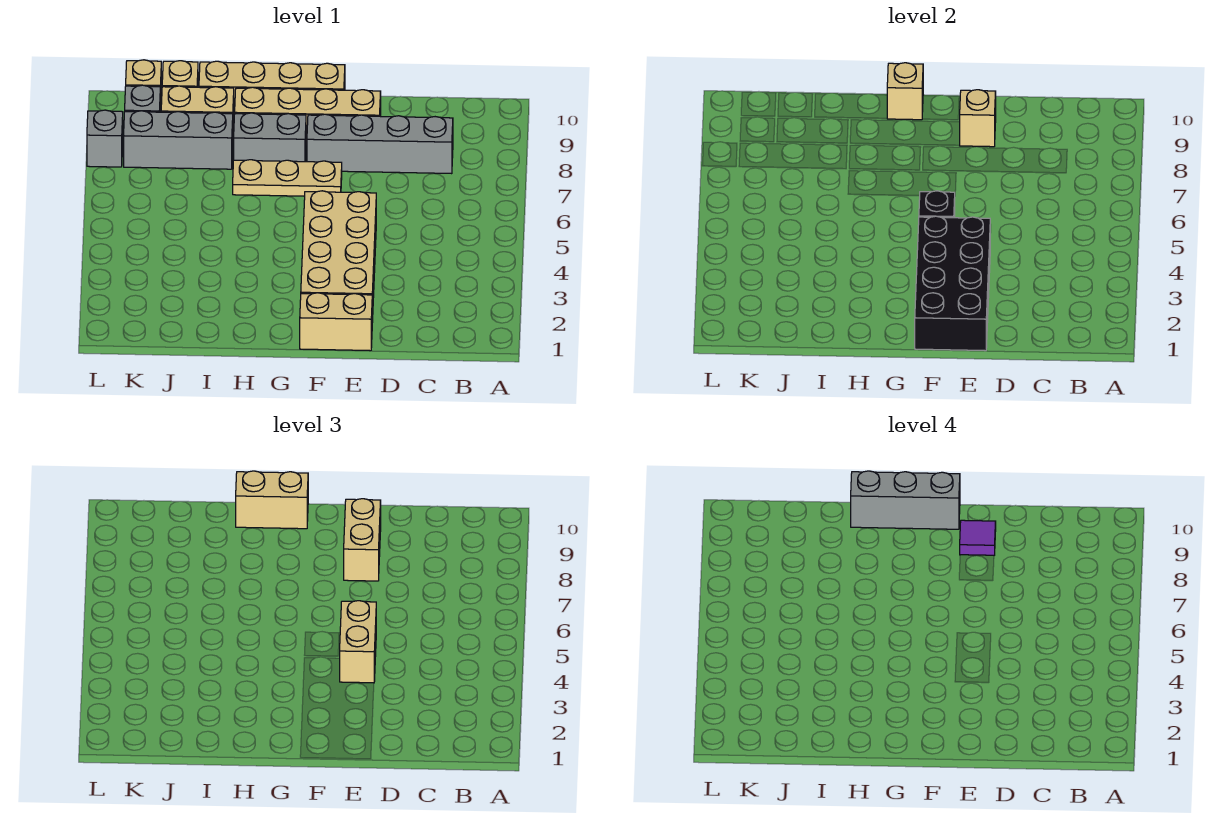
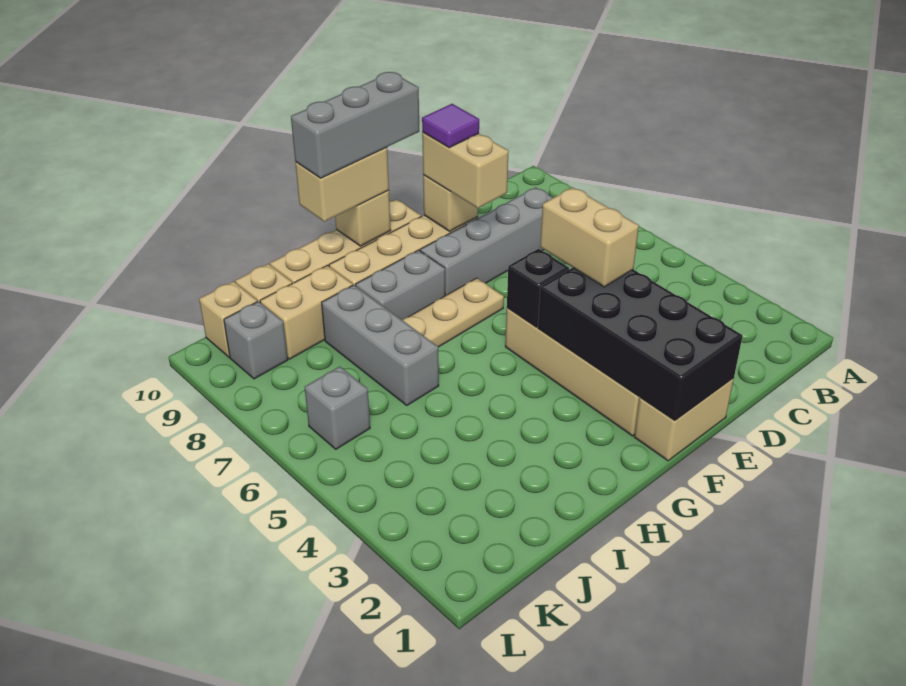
grey 1x3 brick [124,111,233,169] -> grey 1x3 brick turned to [322,285,439,405]
grey 1x1 brick [87,110,123,167] -> grey 1x1 brick moved to [305,366,370,449]

